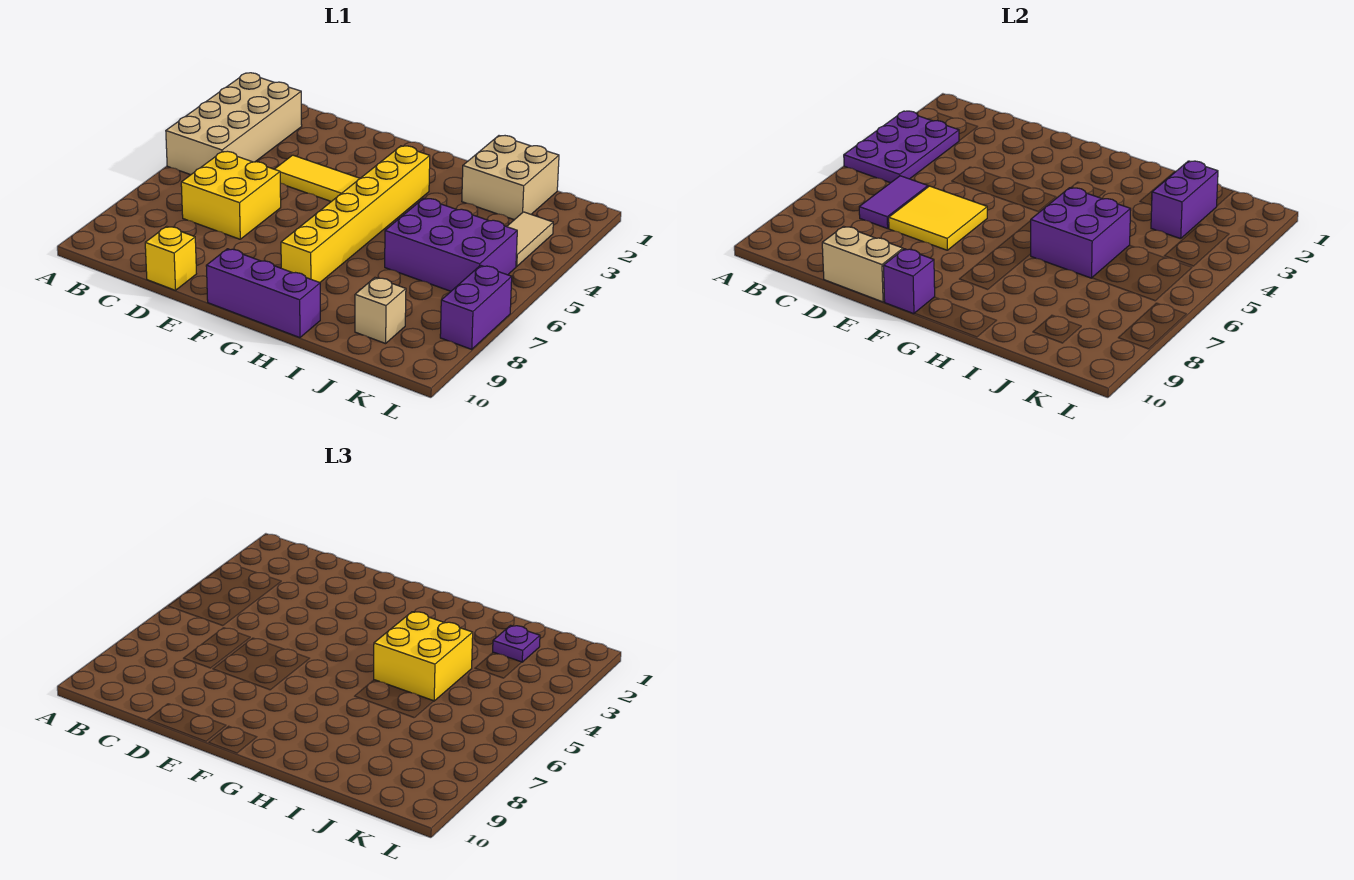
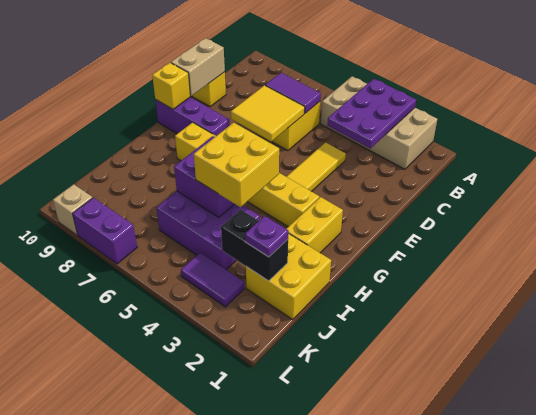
purple 2x3 plate [844,111,959,183] -> purple 2x3 plate turned to [327,79,416,148]
purple 1x3 brick [206,249,320,338] -> purple 1x3 brick turned to [155,97,230,136]
purple 1x1 brick [883,249,935,314] -> yellow 1x1 brick [152,63,190,109]
none -> yellow 1x2 brick [286,197,343,253]
tan 2x2 brick [462,136,559,220] -> yellow 2x2 brick [246,233,331,320]
purple 2x3 brick [385,198,517,291] -> purple 2x3 brick turned to [157,191,260,269]
purple 1x2 brick [1151,161,1218,239] -> black 1x2 brick [221,210,288,281]
tan 1x1 brick [355,277,406,344] -> tan 1x1 brick moved to [53,184,93,235]
tan 1x2 tile [507,212,553,267] -> purple 1x2 tile [181,253,244,307]

